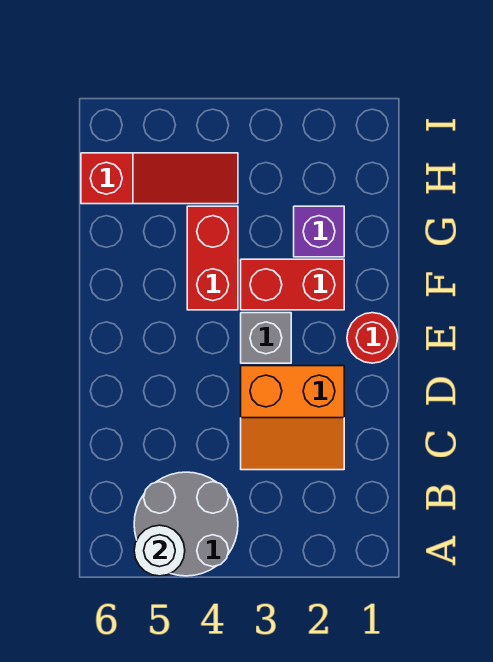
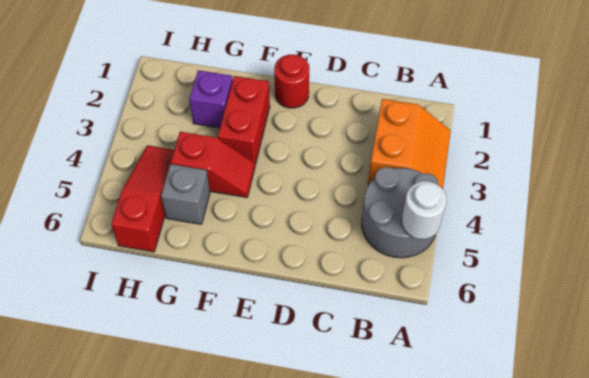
orange 2x2 slope [241,366,344,470] -> orange 2x2 slope moved to [368,99,451,189]
grey 1x1 brick [241,313,291,363] -> grey 1x1 brick moved to [161,164,210,224]
red 1x2 brick [187,206,238,310] -> red 1x2 slope [171,132,255,198]

